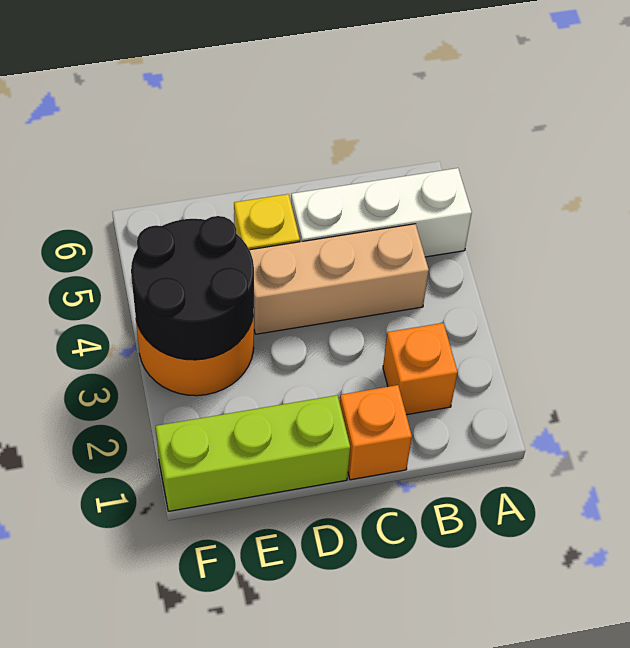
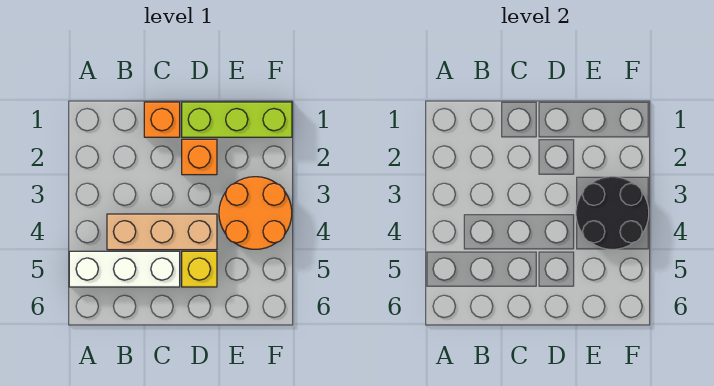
orange 1x1 brick [383,323,458,415] -> orange 1x1 brick moved to [182,139,217,175]

